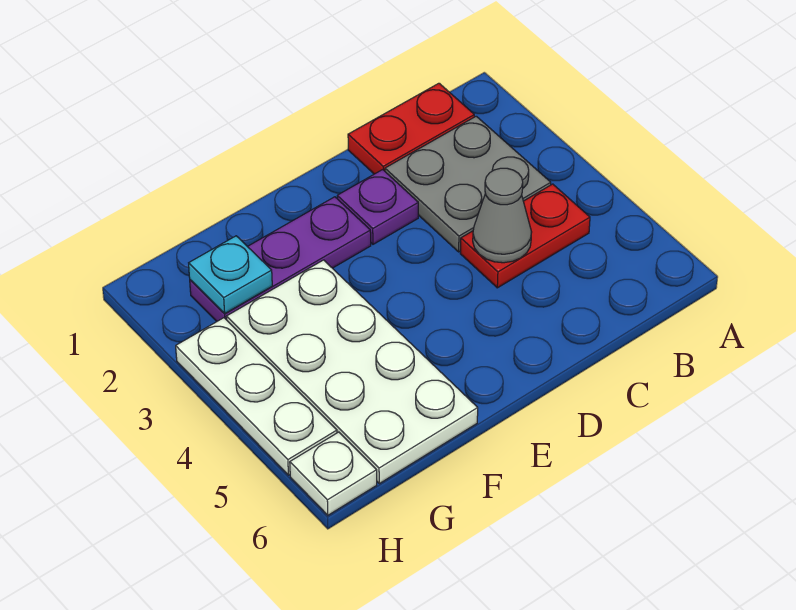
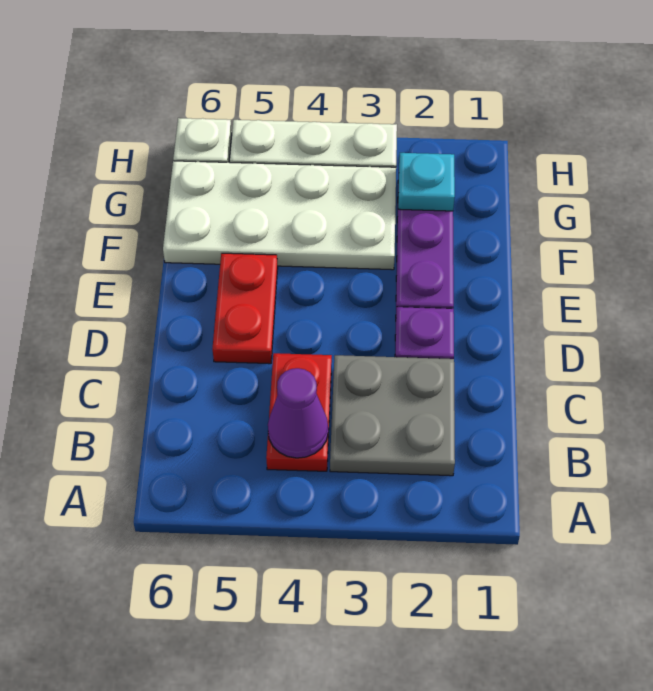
red 1x2 plate [348,83,474,174] -> red 1x2 plate moved to [212,253,278,364]
none -> purple 1x1 cone [268,368,328,458]
grey 1x1 cone [473,168,532,263] -> none

